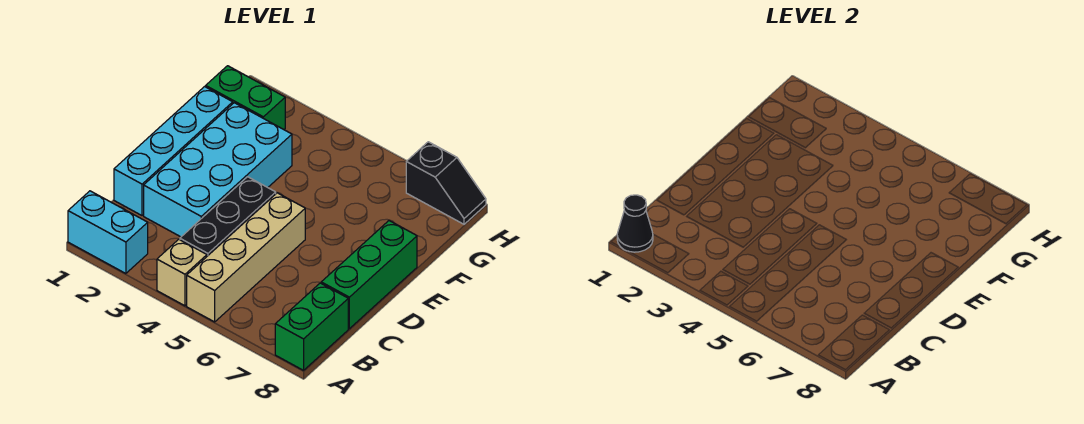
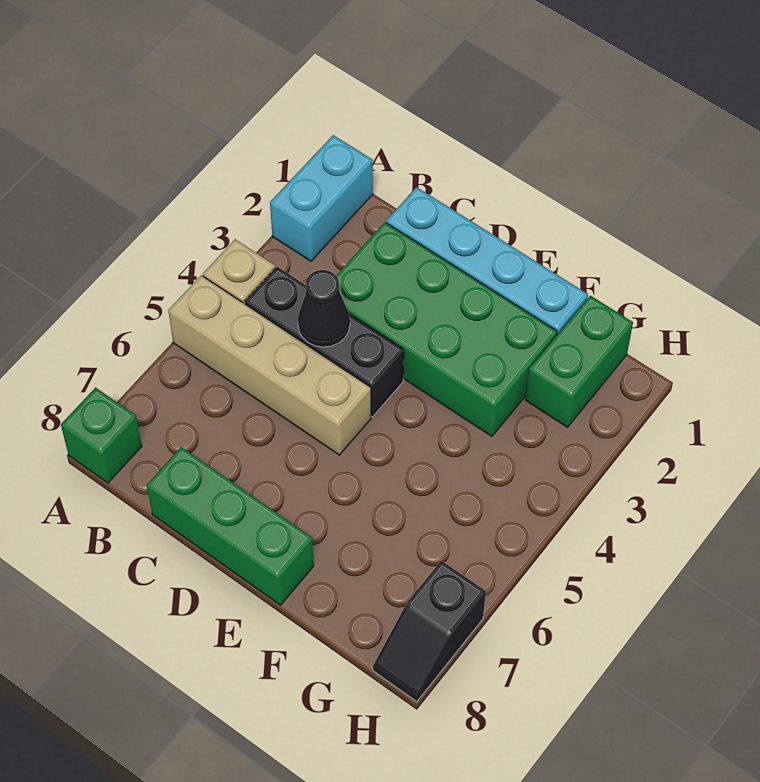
black 1x1 cone [617,195,653,252] -> black 1x1 cone moved to [298,270,350,347]
green 1x2 brick [275,283,348,370] -> green 1x1 brick [61,388,142,483]
cyan 2x4 brick [144,103,292,237] -> green 2x4 brick [336,222,557,437]

